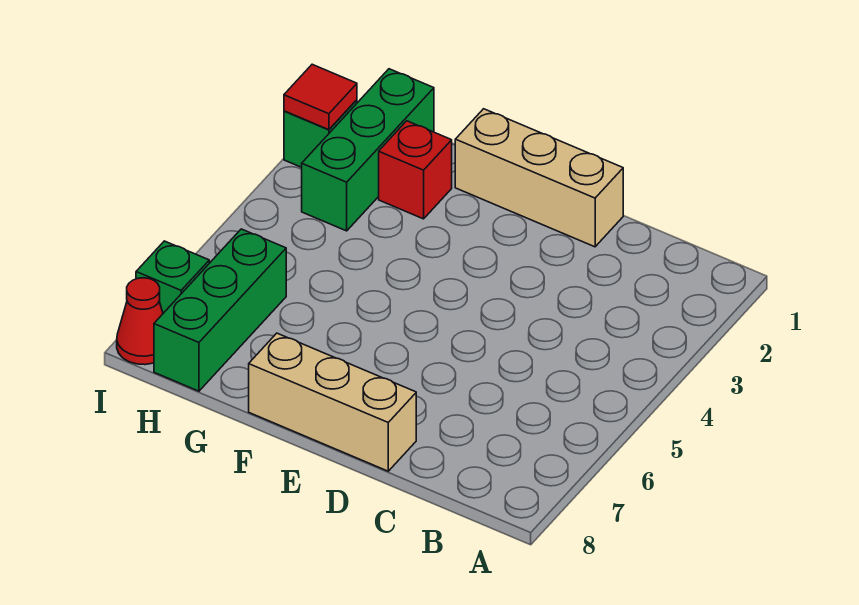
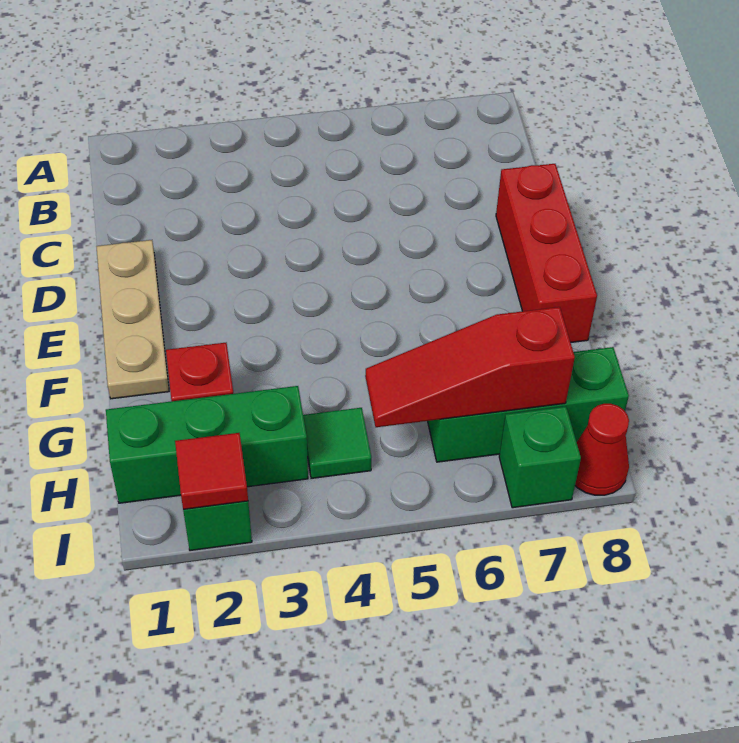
tan 1x3 brick [455,109,623,247] -> tan 1x3 plate [96,240,169,399]
tan 1x3 brick [249,333,416,471] -> red 1x3 brick [496,164,597,342]
none -> green 1x1 tile [303,408,371,478]
none -> red 1x3 slope [365,307,575,427]

